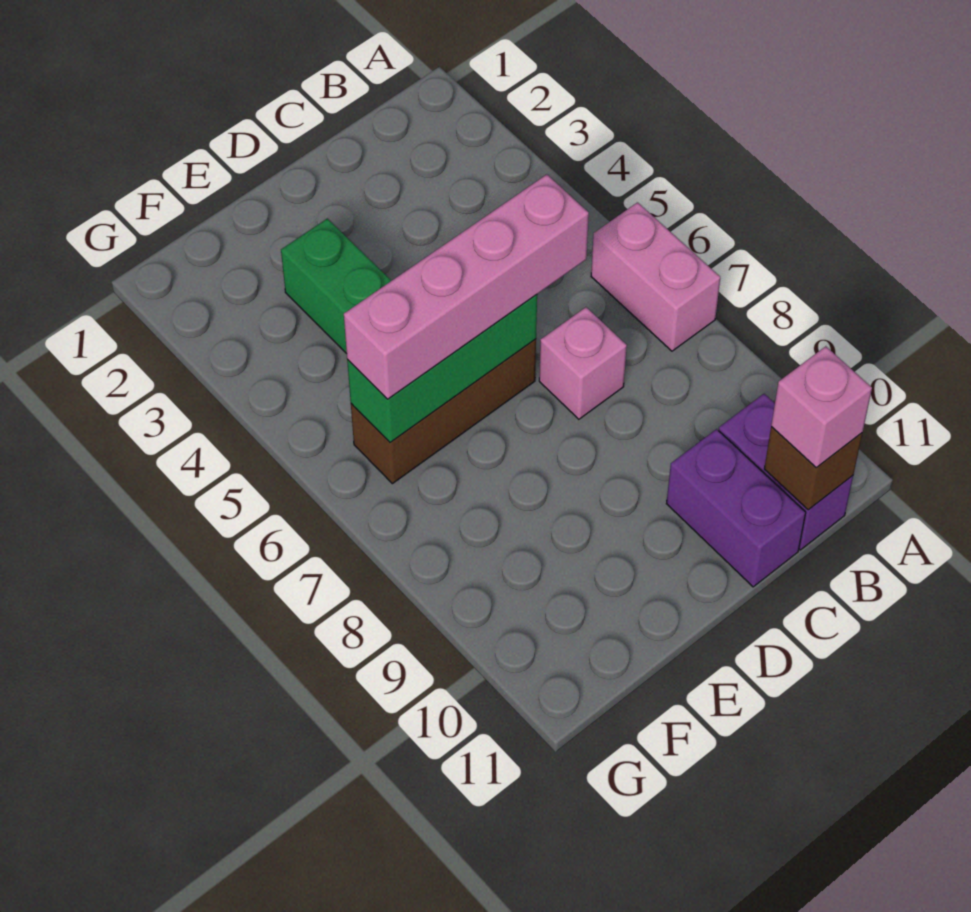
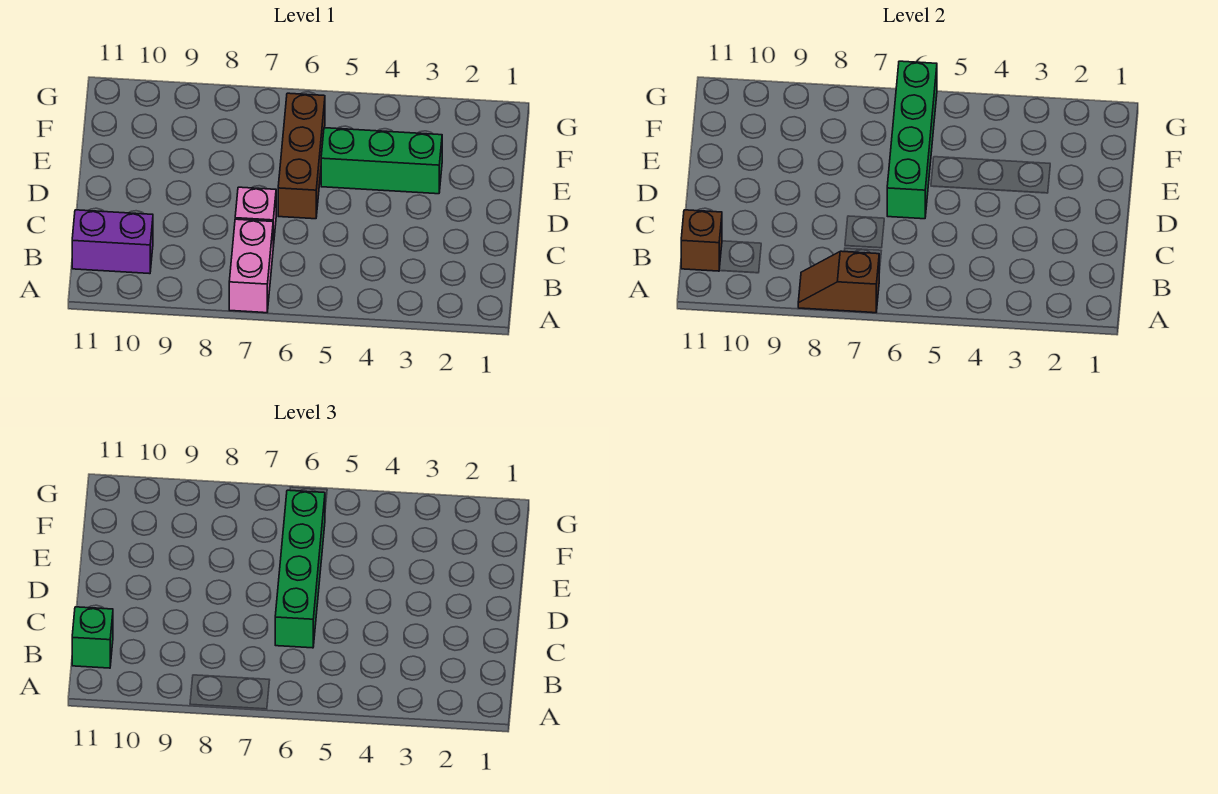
pink 1x2 brick [591,202,720,351] -> pink 1x2 brick turned to [229,219,273,313]
none -> brown 1x2 slope [798,251,879,313]
pink 1x1 brick [771,346,872,468] -> green 1x1 brick [72,607,113,668]
pink 1x4 brick [344,174,589,399] -> green 1x4 brick [275,490,325,648]
purple 1x2 brick [666,429,806,587] -> none
green 1x3 brick [347,295,537,442] -> green 1x4 brick [887,61,937,219]

